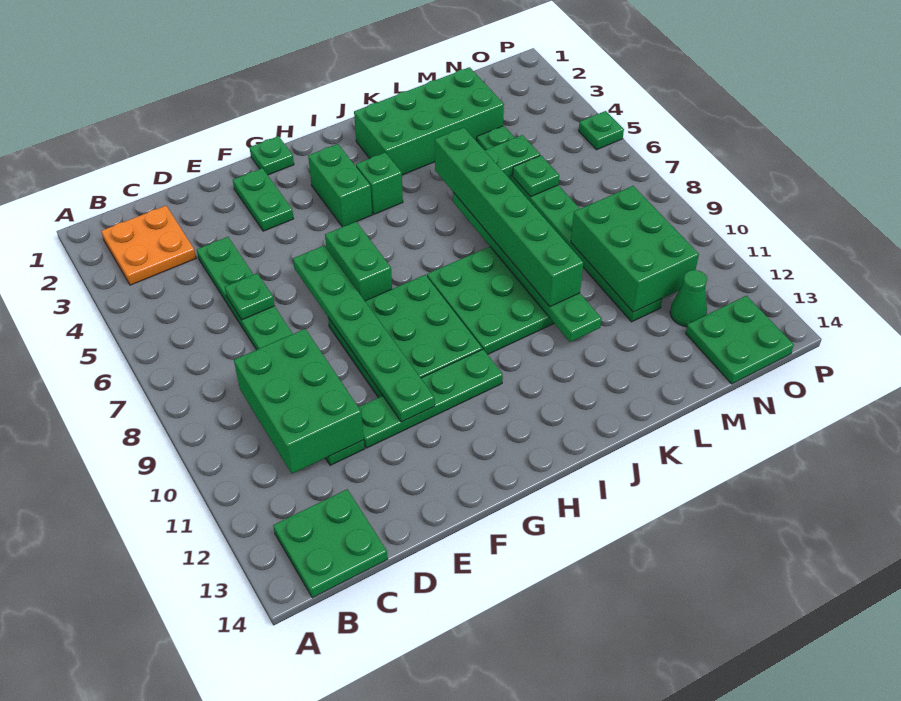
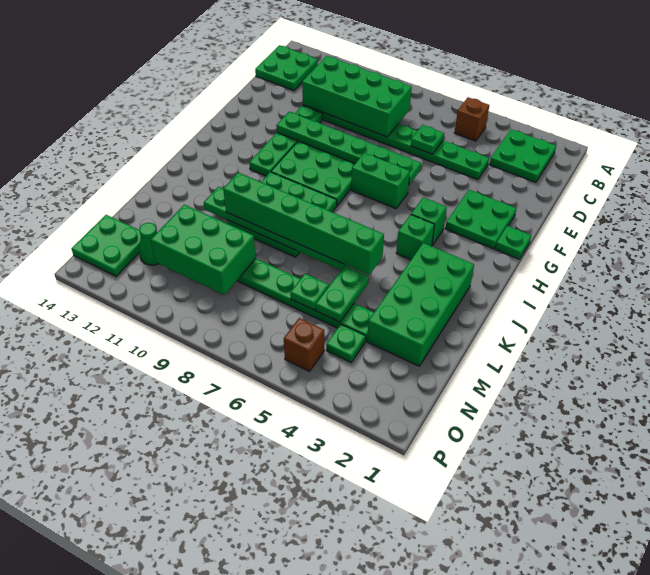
orange 2x2 plate [101,206,196,285] -> green 2x2 plate [490,129,556,182]
none -> brown 1x1 brick [455,97,489,141]
green 2x3 brick [234,329,364,474] -> green 2x4 brick [302,56,412,137]
green 1x2 plate [233,168,294,231] -> green 2x2 plate [445,190,517,249]
green 1x2 brick [308,144,372,227] -> green 1x1 brick [411,197,447,245]
none -> brown 1x1 brick [284,318,324,371]
green 1x1 plate [579,111,624,150] -> green 1x1 plate moved to [326,324,366,362]

